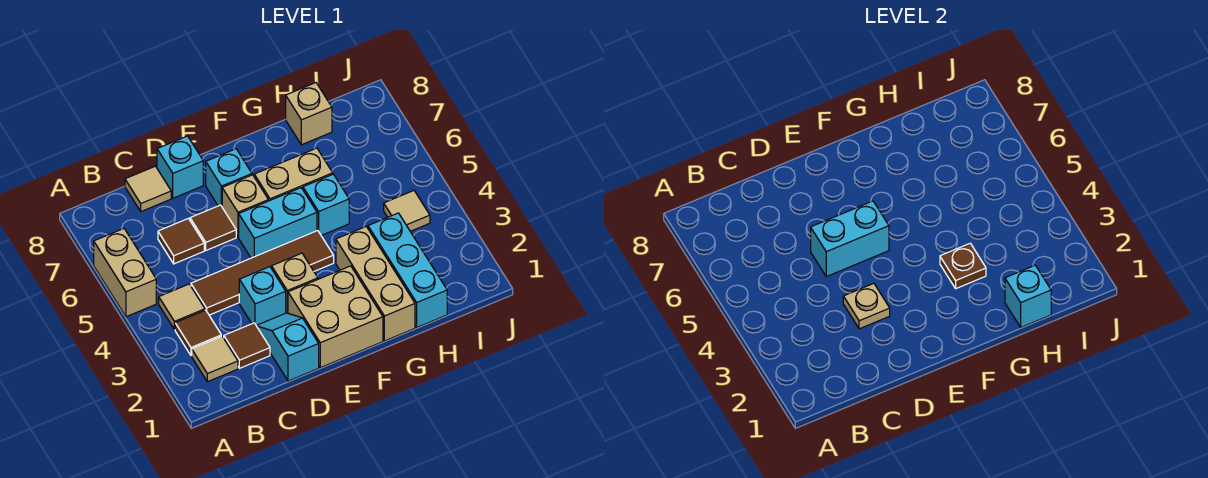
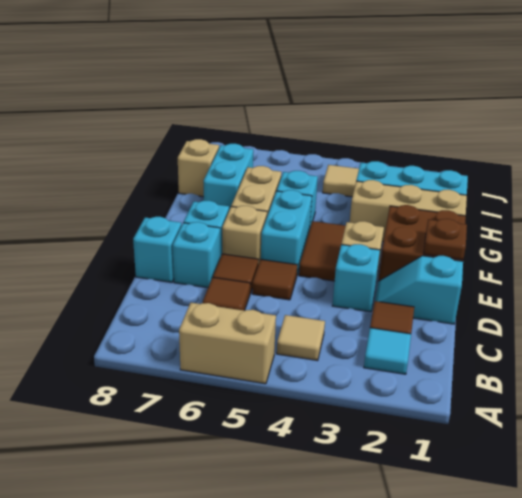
tan 1x1 tile [192,336,238,382] -> cyan 1x1 tile [364,328,411,374]
brown 1x1 tile [175,310,221,356] -> brown 1x1 tile moved to [252,259,297,300]
brown 1x4 tile [191,231,334,315] -> brown 1x2 tile [299,221,345,281]
tan 1x1 tile [125,166,171,212] -> none
tan 1x1 plate [843,284,890,329] -> none
cyan 1x2 brick [811,201,889,277] -> cyan 1x2 brick moved to [203,144,253,210]
tan 2x2 brick [288,266,383,368] -> brown 2x2 brick [378,205,466,281]
brown 1x1 plate [940,243,986,288] -> brown 1x1 plate moved to [424,219,467,260]
cyan 1x1 brick [1005,265,1051,327] -> cyan 1x1 brick moved to [173,222,220,288]

